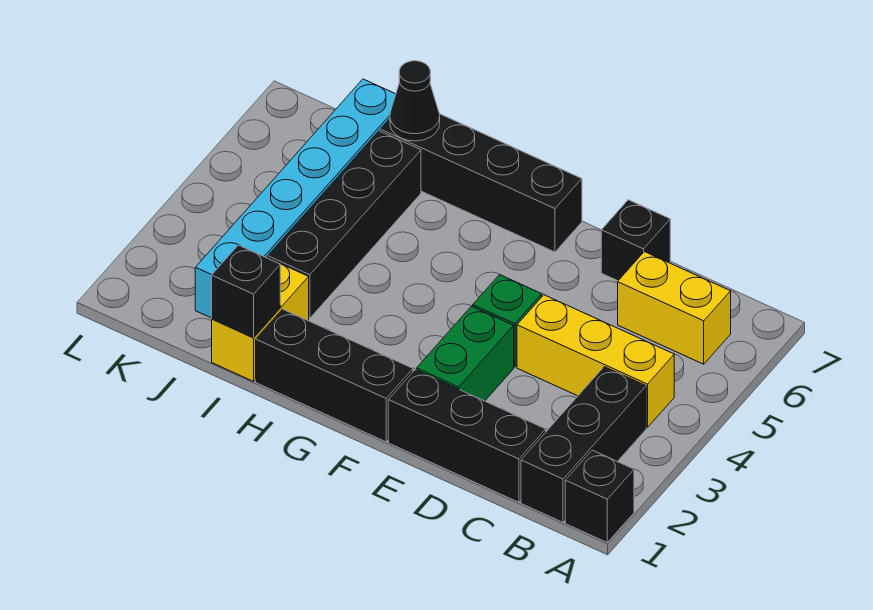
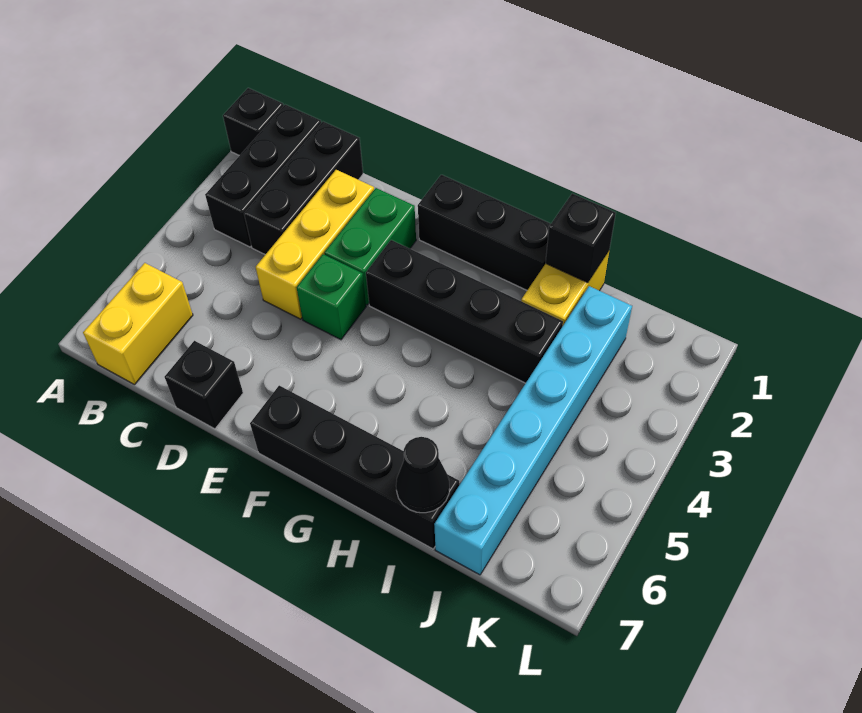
yellow 1x3 brick [517,295,674,428] -> yellow 1x3 brick turned to [256,170,374,319]
yellow 1x2 brick [618,252,731,364] -> yellow 1x2 brick turned to [83,263,193,385]
black 1x3 brick [388,369,546,502] -> black 1x3 brick turned to [244,122,363,255]
black 1x4 brick [268,131,421,318] -> black 1x4 brick turned to [366,240,563,383]

